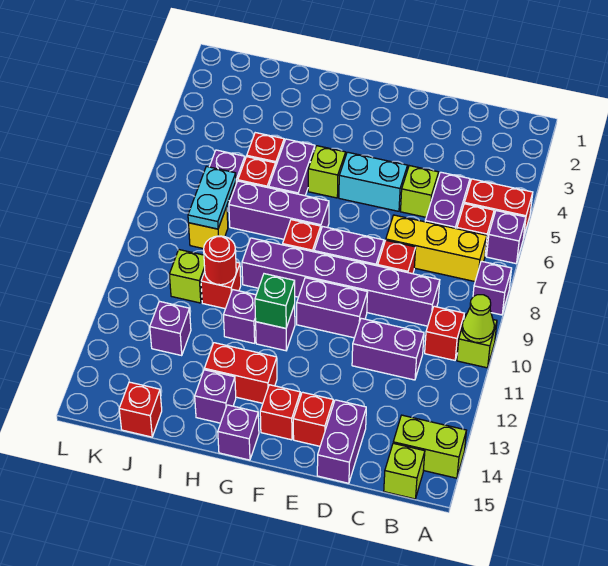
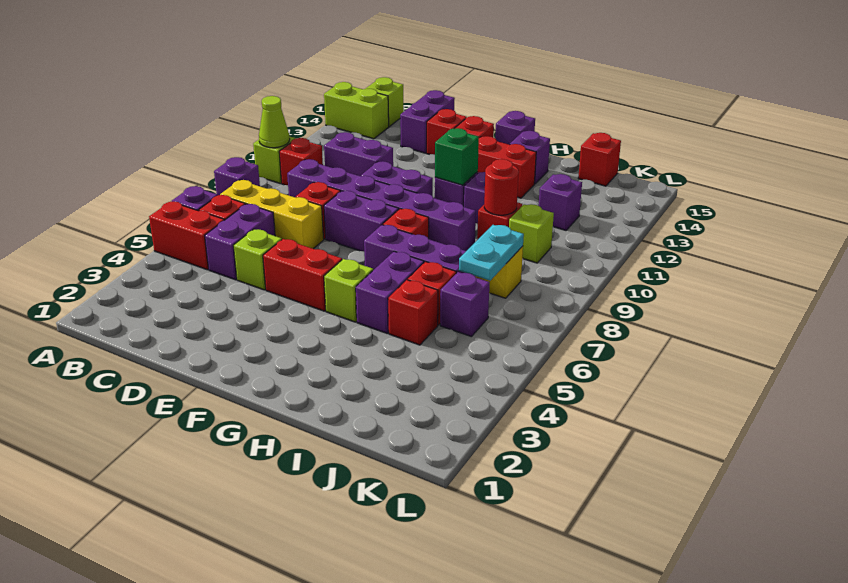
cyan 1x2 brick [339,152,408,211] -> red 1x2 brick [263,239,342,311]

